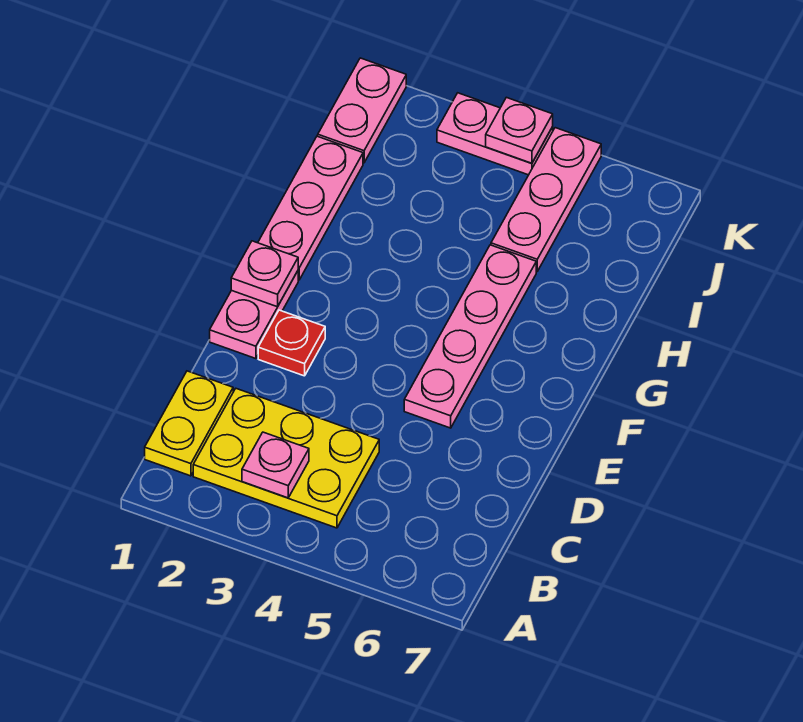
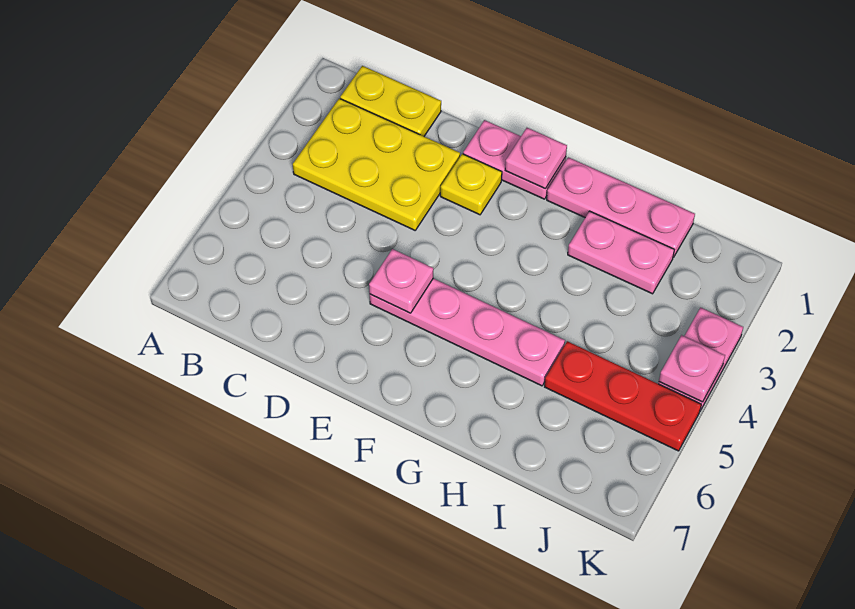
yellow 2x3 plate [193,389,379,528] -> yellow 2x3 plate turned to [293,98,460,230]
pink 1x1 plate [242,432,309,498] -> pink 1x1 plate moved to [369,249,433,313]
red 1x1 plate [258,310,325,376] -> yellow 1x1 plate [440,154,502,215]
pink 1x3 plate [491,128,601,271] -> red 1x3 plate [545,341,701,451]
pink 1x2 plate [318,58,406,163] -> pink 1x2 plate moved to [568,211,674,294]

